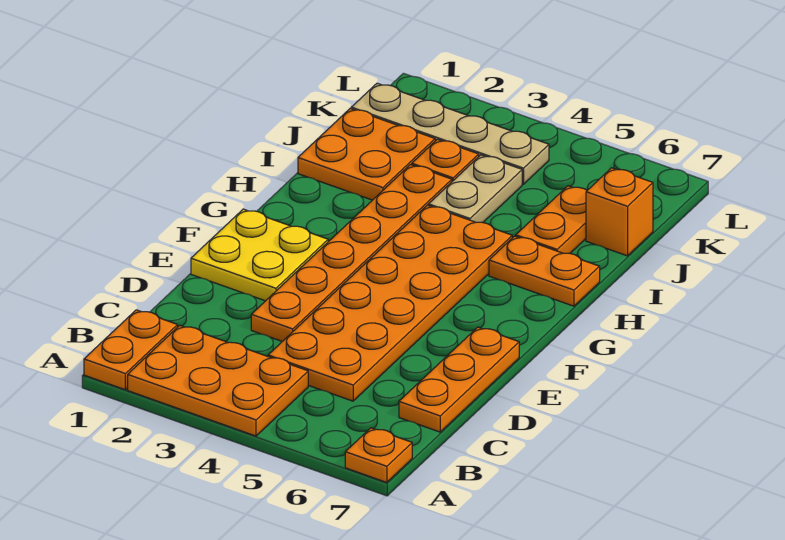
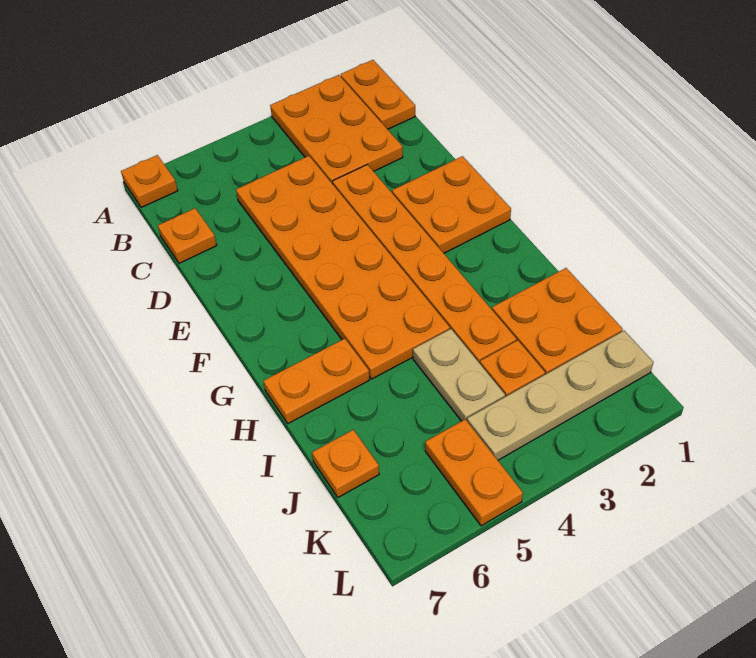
orange 2x3 plate [128,326,308,436] -> orange 2x3 plate turned to [270,75,403,184]
orange 1x3 plate [399,327,519,432] -> orange 1x1 plate [158,208,217,263]
yellow 2x2 plate [191,209,328,301] -> orange 2x2 plate [392,156,511,253]
orange 1x2 plate [516,186,587,253] -> orange 1x2 plate moved to [425,419,523,526]
orange 1x1 brick [586,168,653,256] -> orange 1x1 plate [312,430,379,497]

